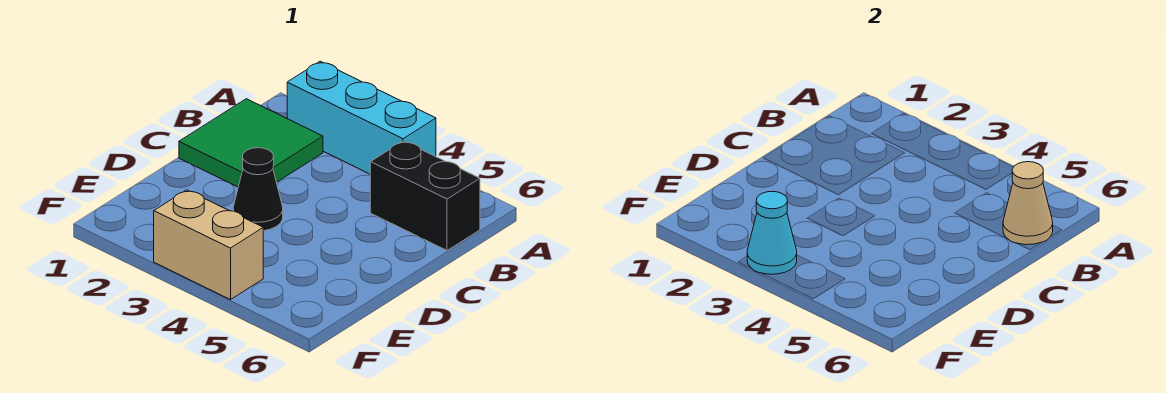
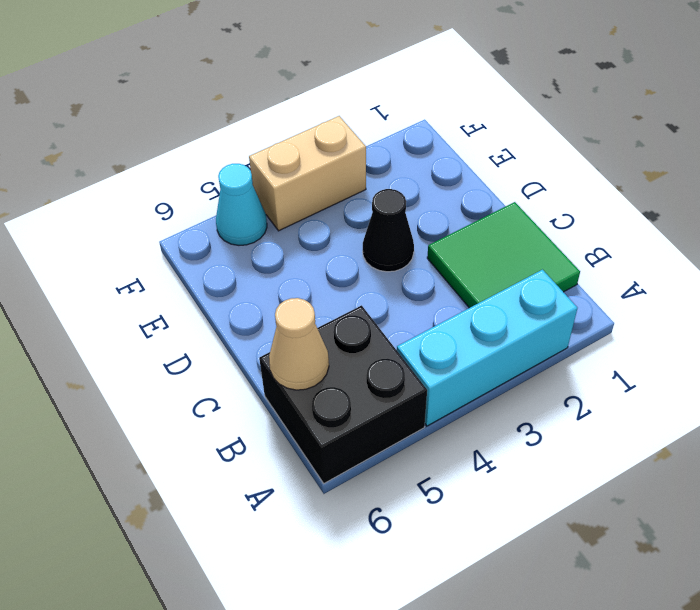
black 1x2 brick [370,141,480,251] -> black 2x2 brick [259,305,427,483]
cyan 1x1 cone [747,191,797,274] -> cyan 1x1 cone moved to [216,164,267,245]

